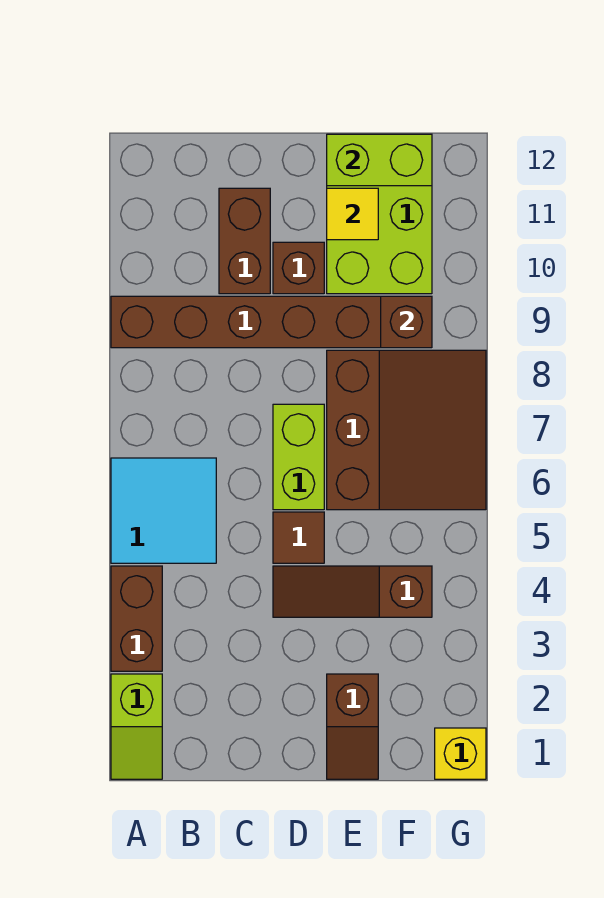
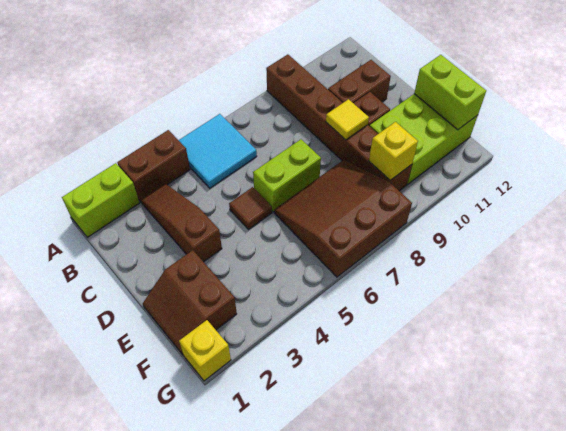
lime 1x2 slope [111,674,162,779] -> lime 1x2 brick [62,163,139,237]
brown 1x3 slope [273,566,432,617] -> brown 1x3 slope moved to [141,184,222,262]
brown 1x2 slope [327,674,378,779] -> brown 2x2 slope [143,250,237,355]
brown 3x3 slope [327,350,486,510] -> brown 3x3 slope turned to [274,160,412,277]
yellow 1x1 tile [327,188,378,240] -> yellow 1x1 tile moved to [326,99,369,140]
brown 1x1 brick [381,296,432,348] -> yellow 1x1 brick [369,122,418,180]

